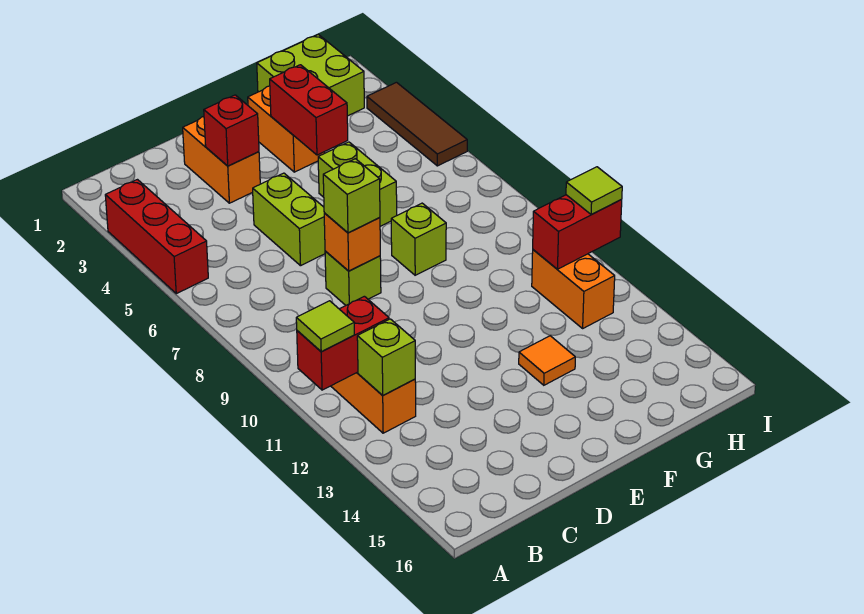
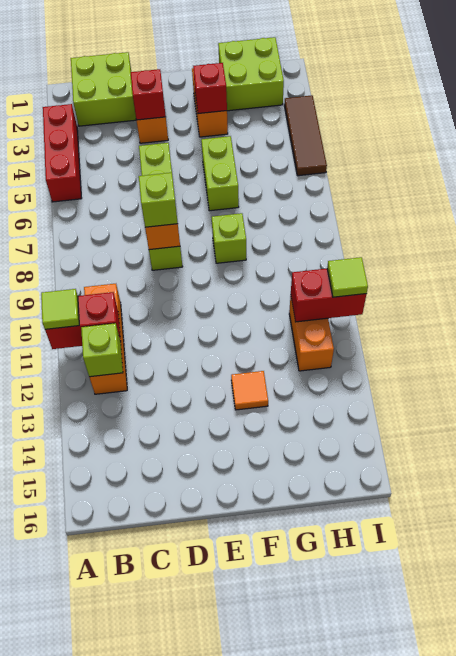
none -> lime 2x2 brick [71,52,136,126]
red 1x2 brick [270,65,348,155] -> red 1x1 brick [193,63,227,114]

